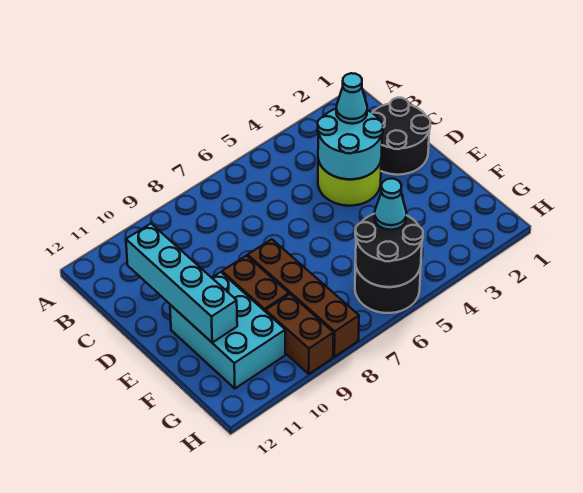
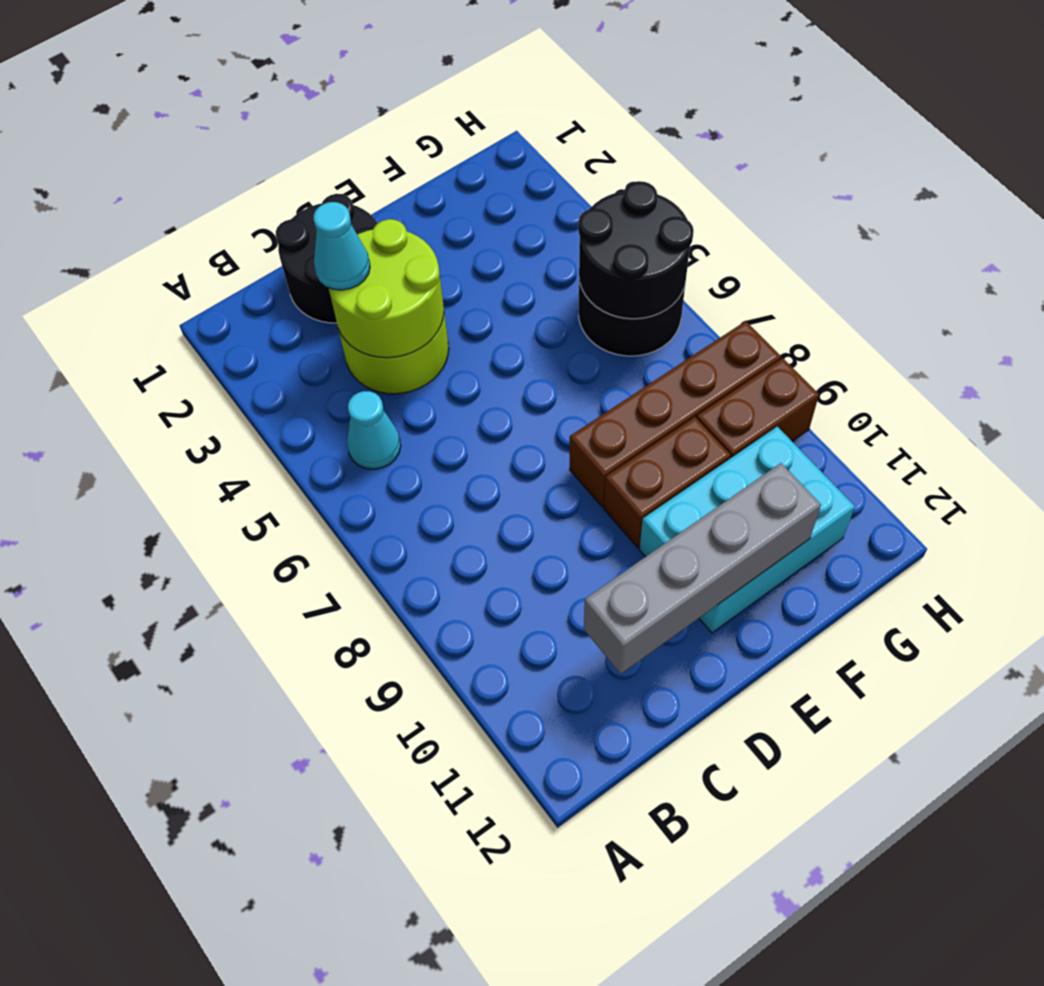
cyan 2x2 round brick [318,109,383,179] -> lime 2x2 round brick [328,219,444,358]
cyan 1x4 brick [126,224,237,342] -> grey 1x4 brick [584,463,821,674]
cyan 1x1 cone [374,179,407,230] -> cyan 1x1 cone moved to [347,391,401,469]

